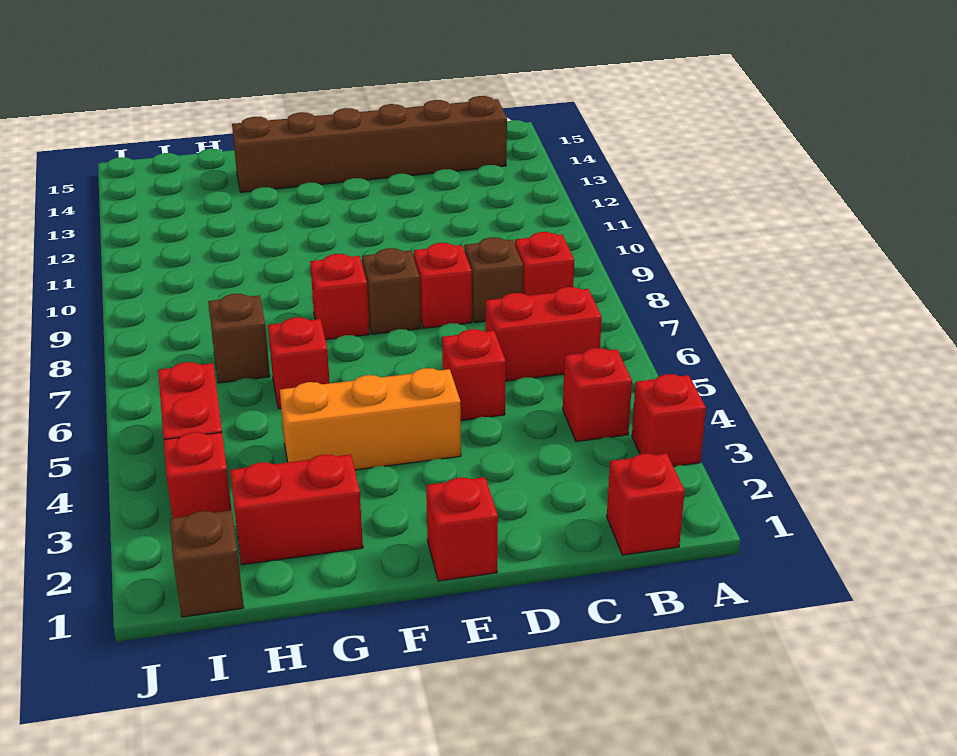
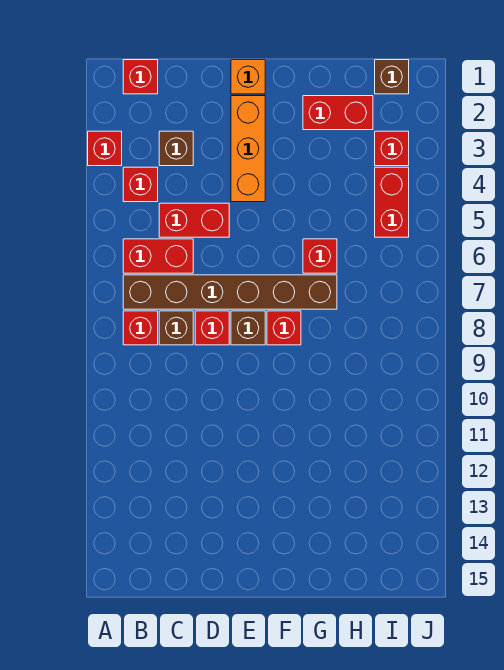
brown 1x6 brick [232,96,507,192] -> brown 1x6 brick moved to [123,275,337,309]
red 1x1 brick [442,329,506,420] -> red 1x2 brick [159,203,229,237]
red 1x1 brick [426,477,498,581] -> orange 1x1 brick [231,60,265,94]
orange 1x3 brick [280,368,461,470] -> orange 1x3 brick turned to [231,96,265,202]
brown 1x1 brick [208,294,270,383] -> brown 1x1 brick moved to [159,131,193,166]

